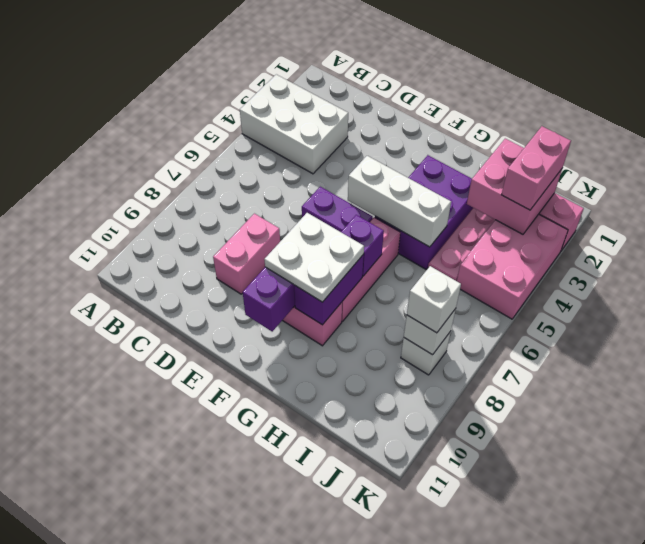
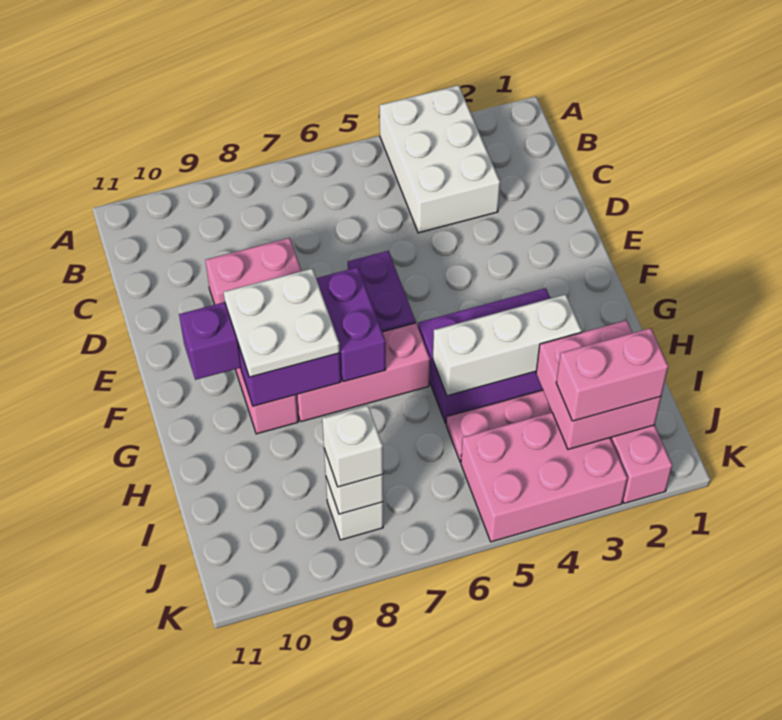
white 1x3 brick [348,156,451,247] -> white 1x3 brick turned to [433,294,582,396]
purple 1x1 brick [341,215,384,276] -> purple 1x2 brick [316,267,386,382]

